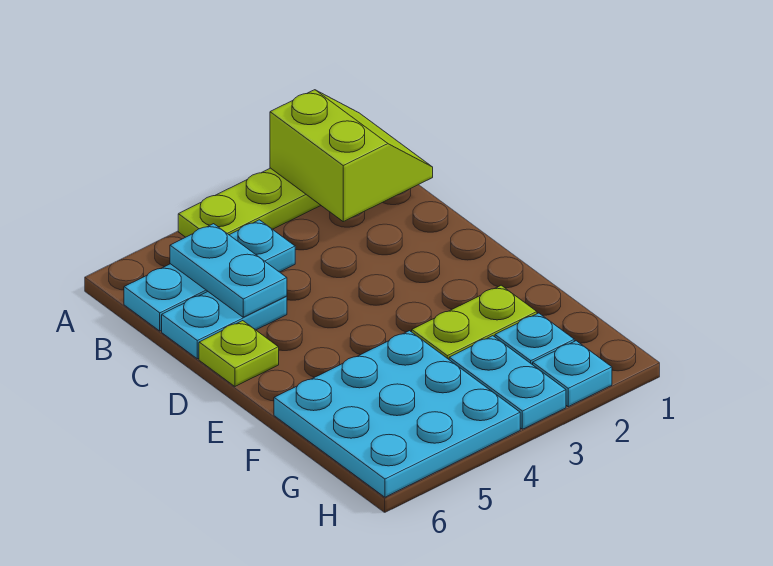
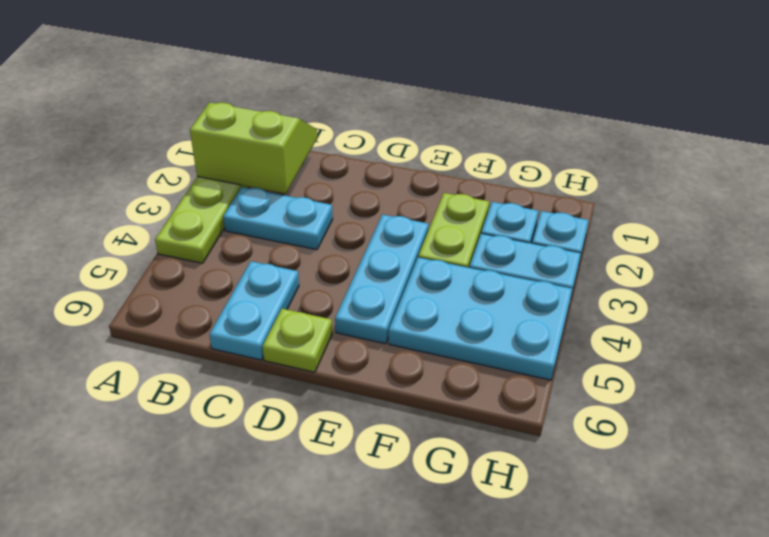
cyan 1x3 plate [124,220,295,331] -> cyan 1x3 plate moved to [335,214,429,344]
cyan 1x2 plate [170,224,287,317] -> cyan 1x2 plate moved to [223,187,333,250]
cyan 3x3 plate [274,331,520,497] -> cyan 2x3 plate [389,257,572,380]

